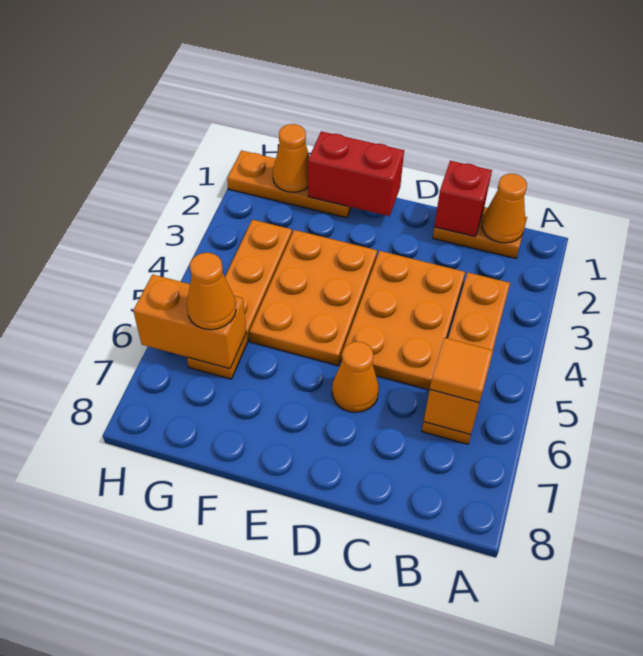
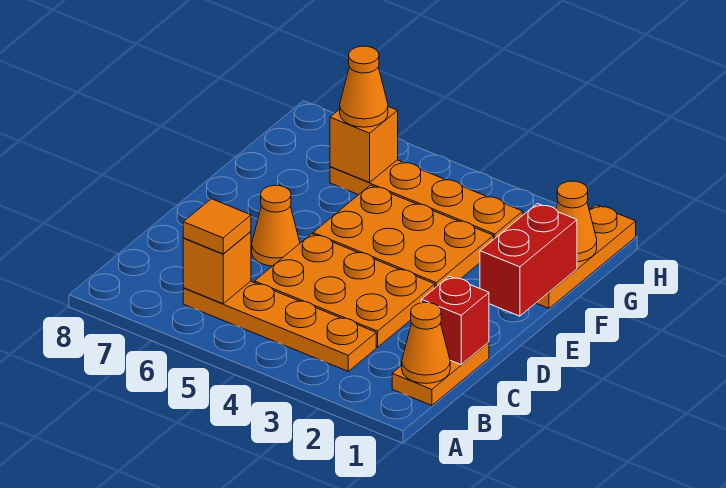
orange 1x2 brick [133,274,246,369] -> orange 1x1 brick [330,107,398,182]

